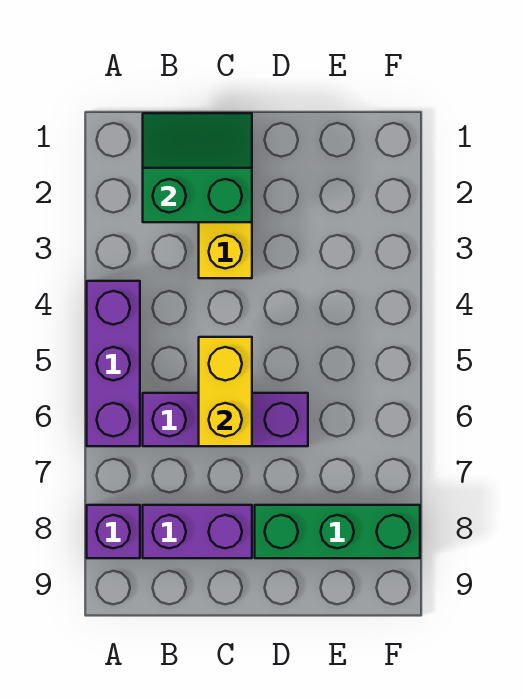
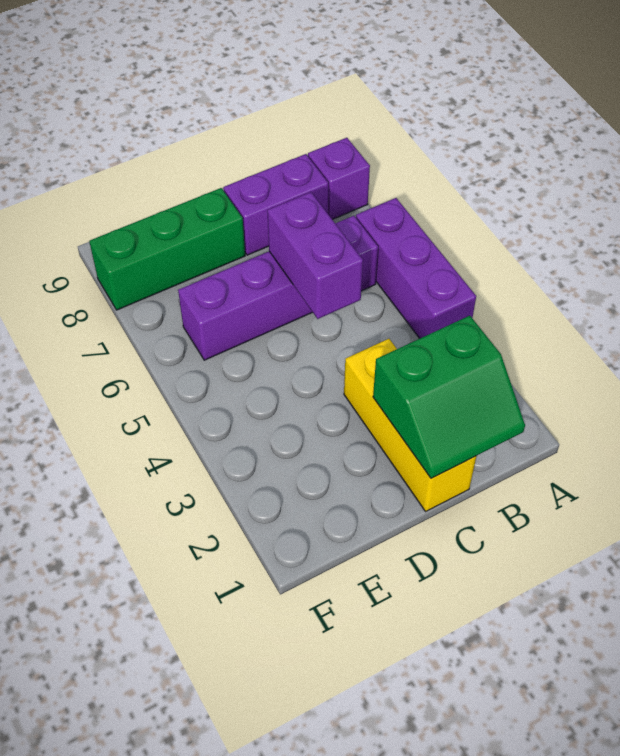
purple 1x3 brick [143,393,308,446] -> purple 1x4 brick [178,216,378,360]
yellow 1x2 brick [199,337,252,446] -> purple 1x2 brick [267,192,363,319]

